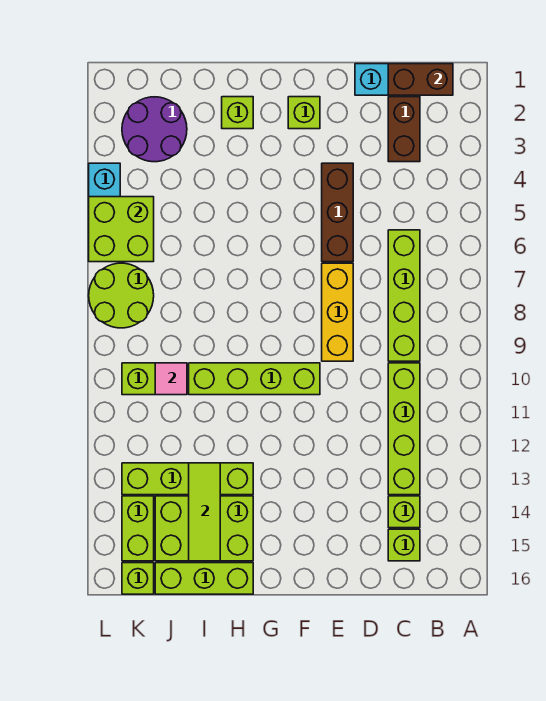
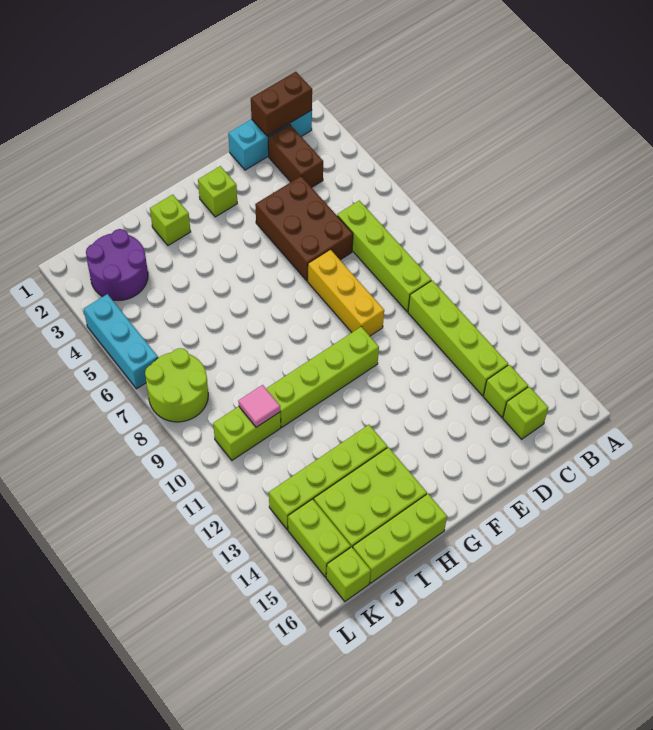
brown 1x3 brick [322,163,353,262] -> brown 2x3 brick [255,176,353,281]
lime 1x3 tile [189,463,220,561] -> none
lime 2x2 brick [89,197,154,262] -> none

